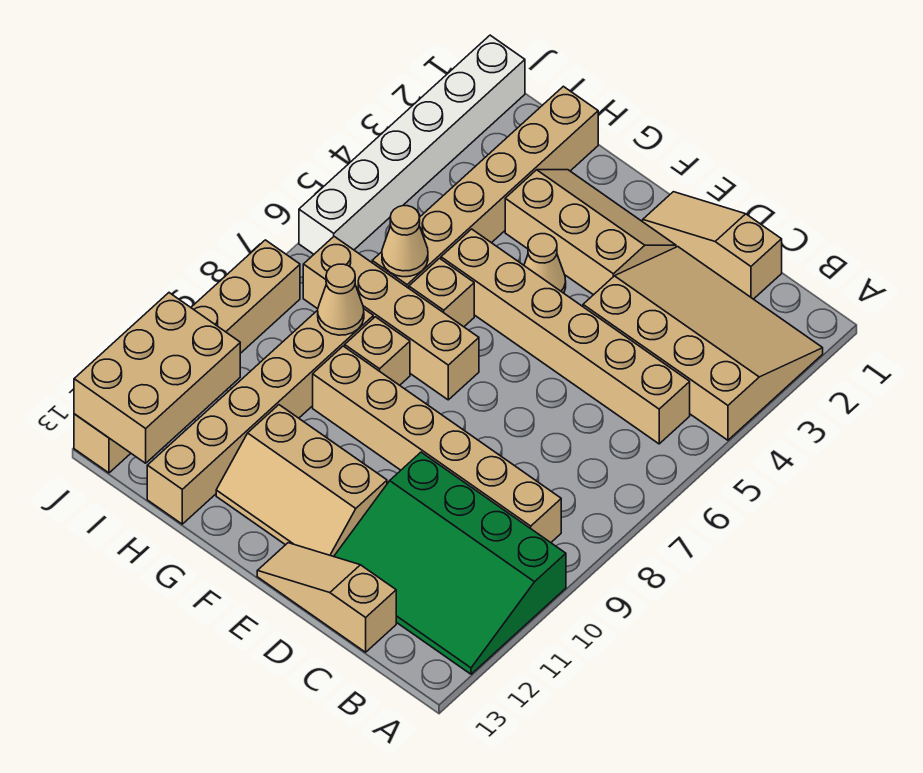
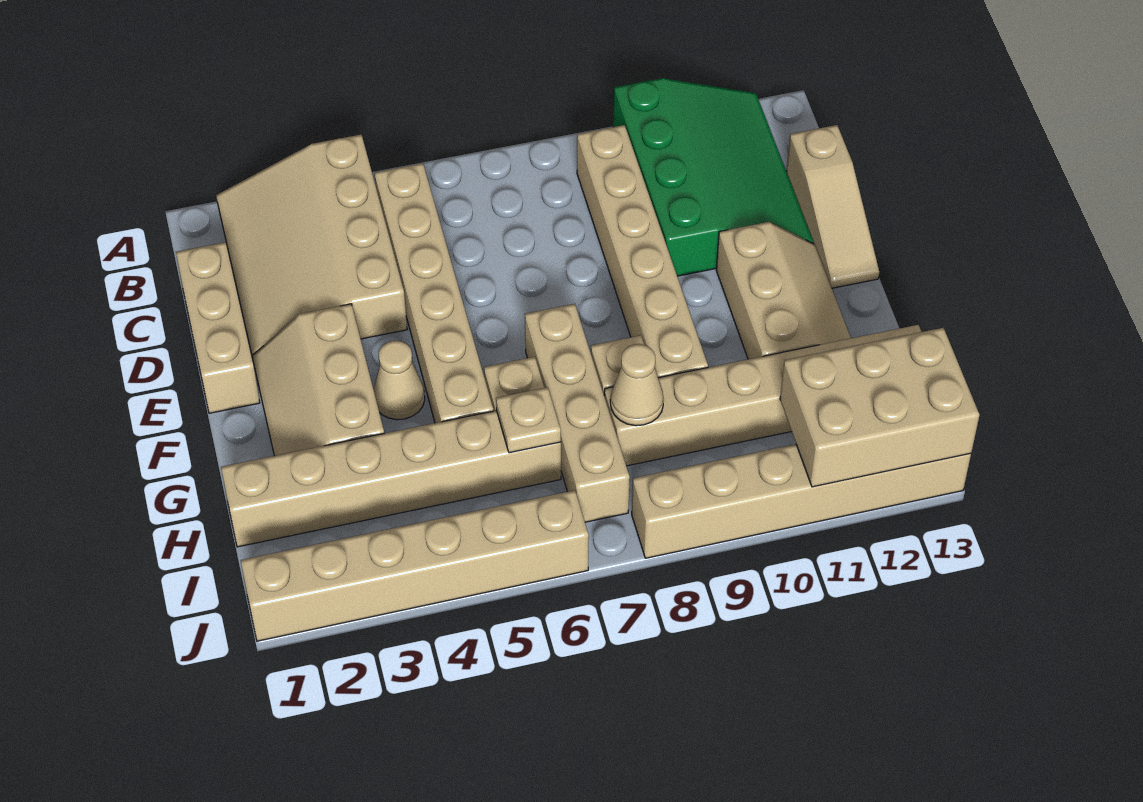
tan 1x3 slope [643,192,782,299] -> tan 1x3 brick [176,242,260,413]
tan 1x1 cone [382,206,428,277] -> tan 1x1 plate [496,387,561,453]
white 1x6 brick [299,35,525,254] -> tan 1x6 brick [241,490,589,641]

